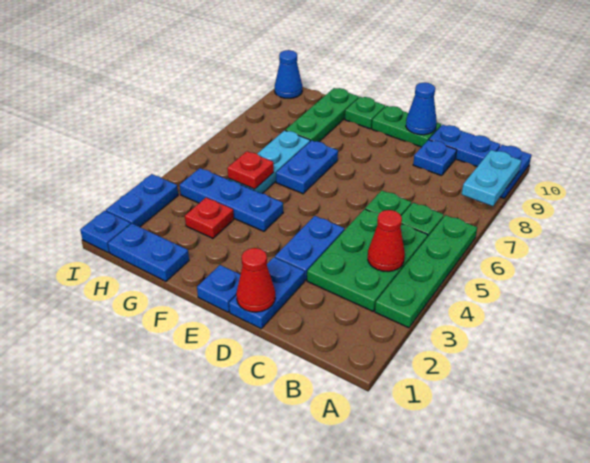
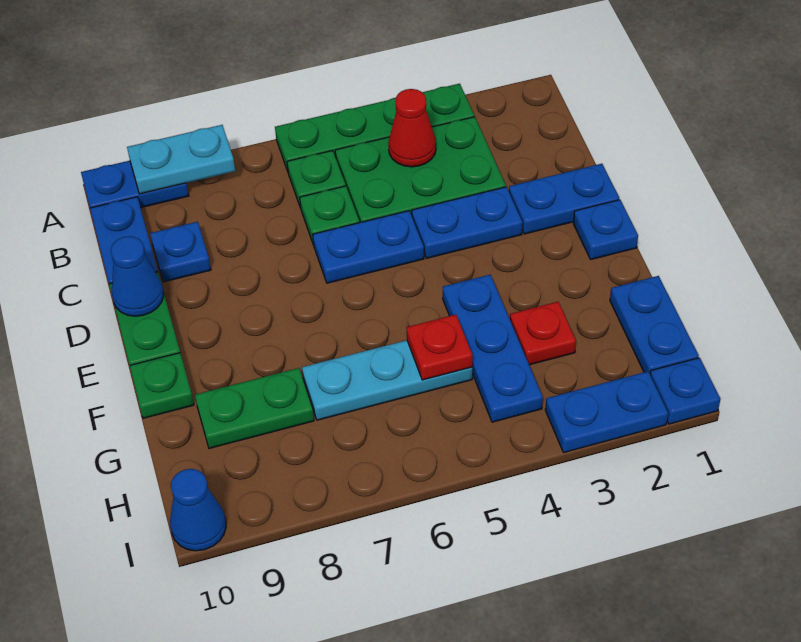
red 1x1 cone [236,248,275,312] -> none
blue 1x2 plate [276,140,338,194] -> blue 1x2 plate moved to [313,211,424,283]
green 1x3 plate [285,88,359,142] -> green 1x2 plate [195,368,314,448]

